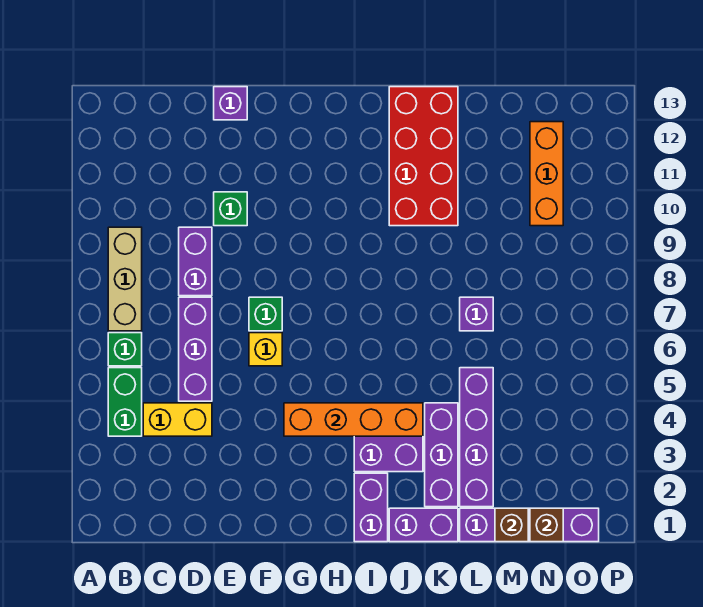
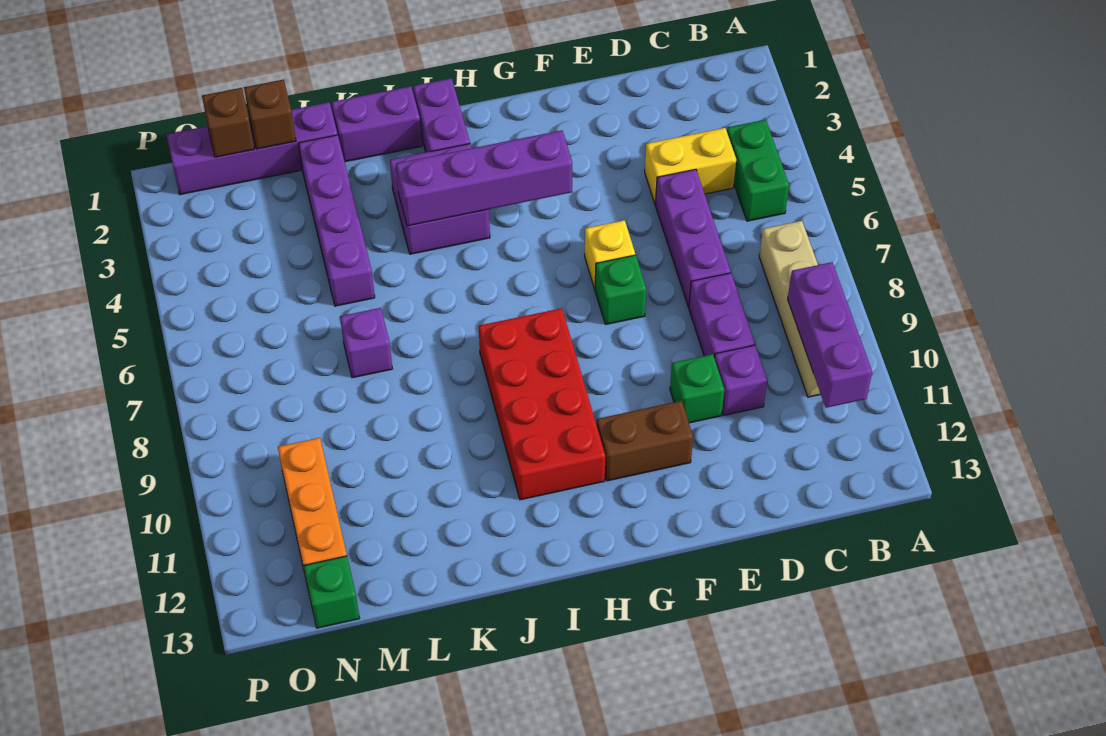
green 1x1 brick [108,333,142,366] -> green 1x1 brick moved to [304,556,360,628]
tan 1x3 brick [108,227,142,331] -> tan 1x4 brick [759,221,821,397]
purple 1x1 brick [214,87,247,120] -> purple 1x1 brick moved to [714,345,767,415]
none -> brown 1x2 brick [597,401,693,481]
orange 1x4 brick [284,403,423,436] -> purple 1x4 brick [396,130,572,226]
red 2x4 brick [389,87,458,226] -> red 2x4 brick moved to [479,308,606,500]
purple 1x3 brick [425,403,458,507] -> purple 1x3 brick moved to [788,262,872,408]

